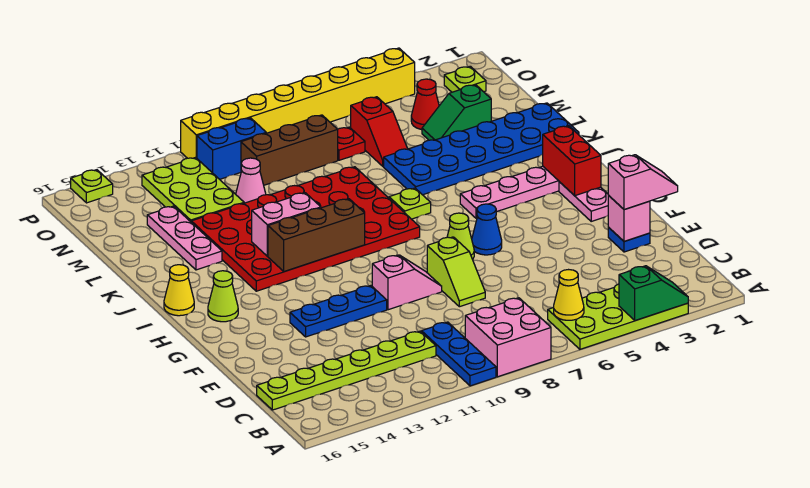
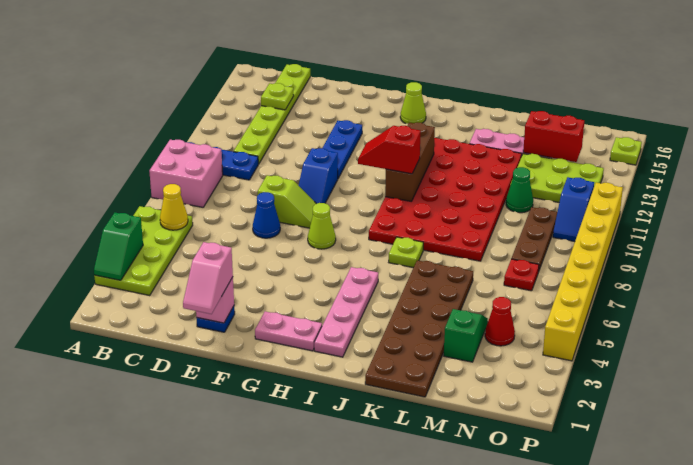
lime 1x2 slope [427,237,485,307] -> lime 1x2 slope turned to [258,175,316,228]
pink 1x2 slope [372,255,442,310] -> blue 1x2 slope [298,148,338,204]
blue 1x1 cone [472,204,502,255] -> blue 1x1 cone moved to [253,192,280,238]
red 1x2 brick [543,126,601,196] -> red 1x2 brick moved to [523,111,584,162]
yellow 1x1 cone [164,265,194,316] -> none
pink 1x2 brick [252,193,321,256] -> none
blue 2x6 plate [384,103,579,195] -> brown 2x6 plate [365,260,473,397]
red 1x2 slope [351,97,408,166] -> red 1x2 slope moved to [358,126,421,174]
pink 1x1 cone [236,158,266,203] -> green 1x1 cone [506,167,533,213]
brown 1x3 brick [241,115,338,185] -> brown 1x3 plate [511,207,557,272]
lime 1x1 plate [444,66,486,92] -> lime 1x1 plate moved to [261,83,294,110]
blue 1x2 brick [197,118,266,179] -> blue 1x2 slope [553,177,594,242]

